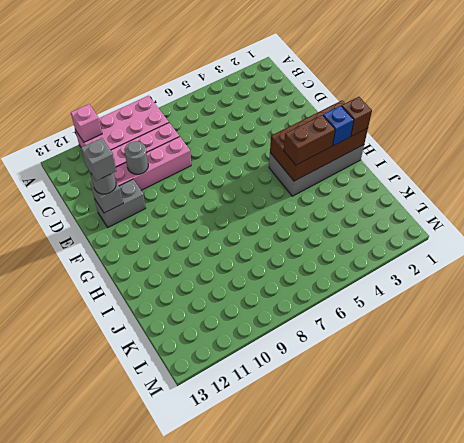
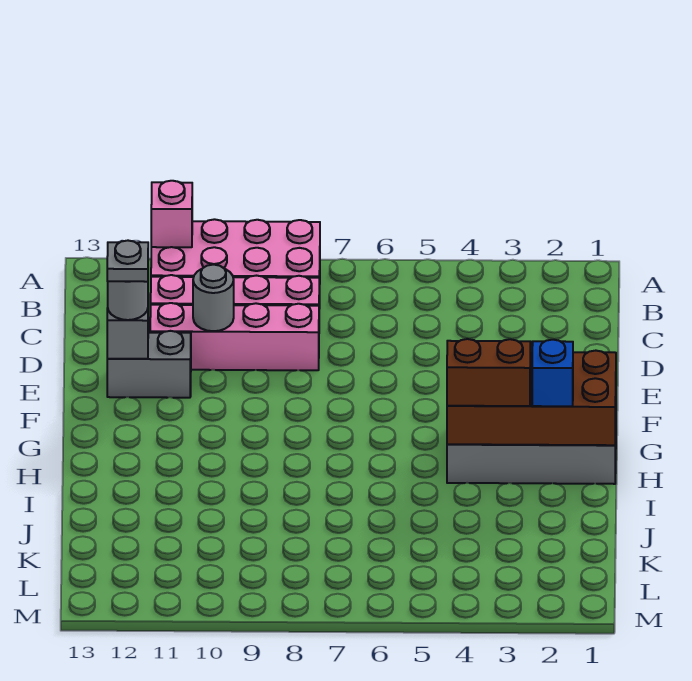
grey 1x1 brick [81,138,116,181] -> grey 1x1 plate [107,241,148,282]
brown 1x1 brick [342,97,372,136] -> none

